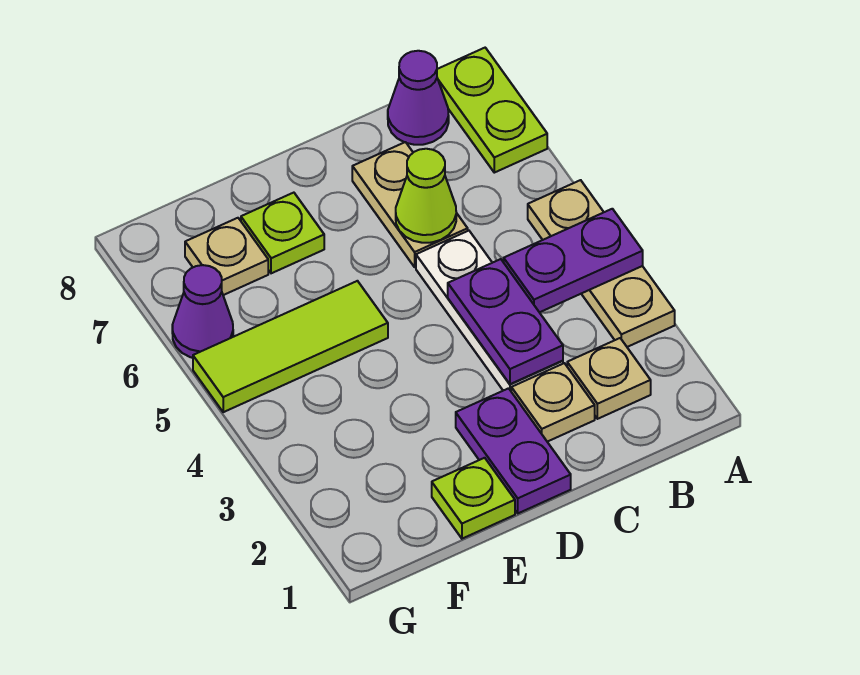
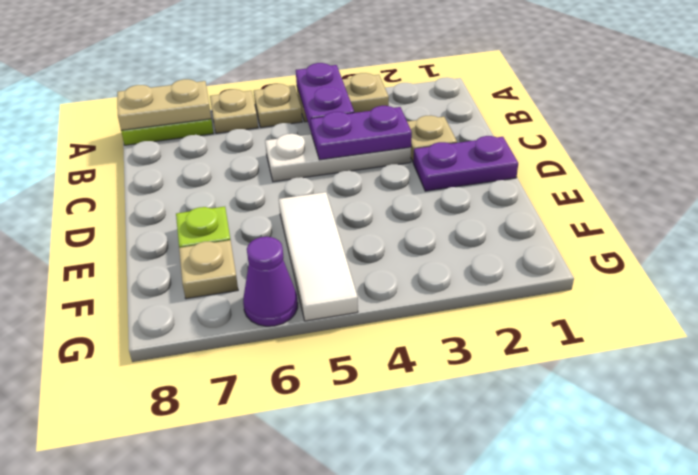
tan 1x1 plate [567,338,651,419] -> tan 1x1 plate moved to [210,89,258,133]
purple 1x1 cone [388,51,449,145] -> none
tan 1x2 plate [352,142,468,267] -> tan 1x2 plate moved to [117,79,211,130]
lime 1x1 cone [396,149,456,243] -> none
lime 1x1 plate [432,458,515,539] -> none
lime 1x3 tile [193,281,388,412] -> white 1x3 tile [279,192,358,321]

